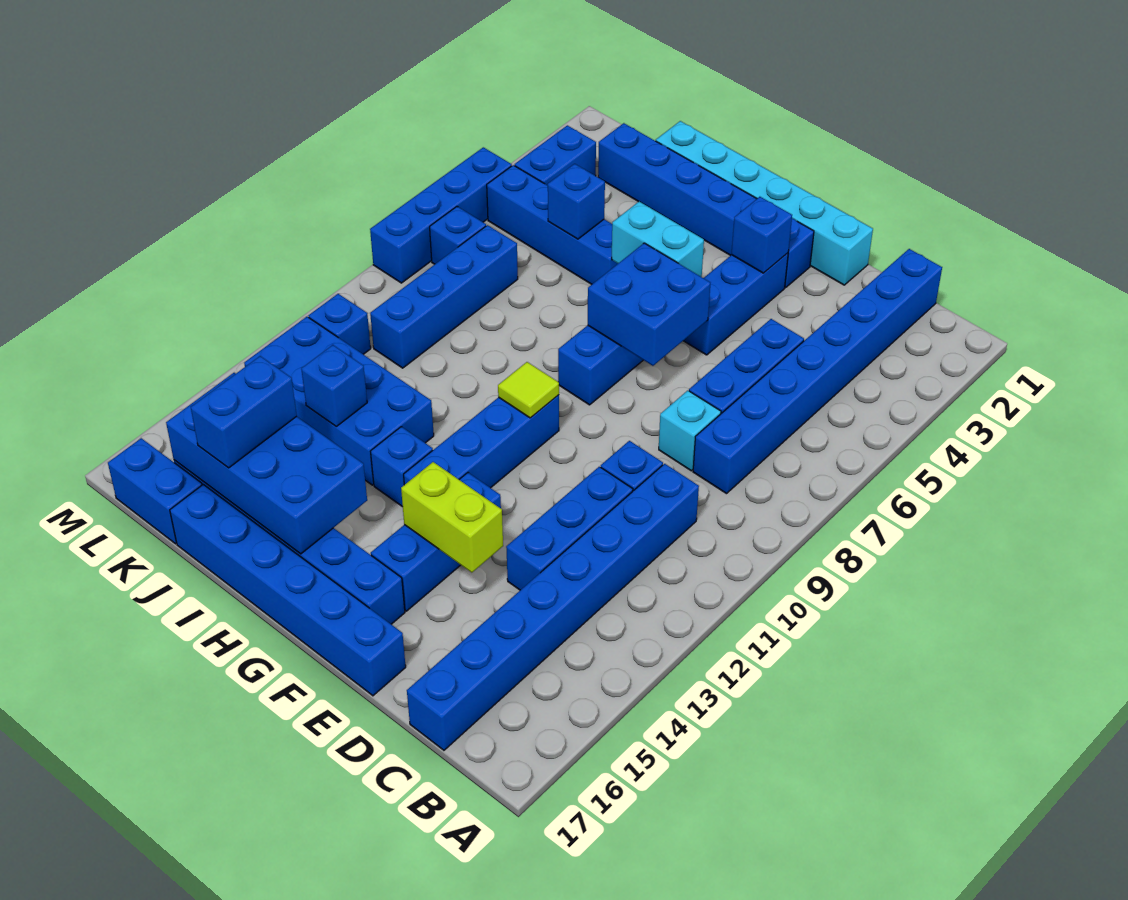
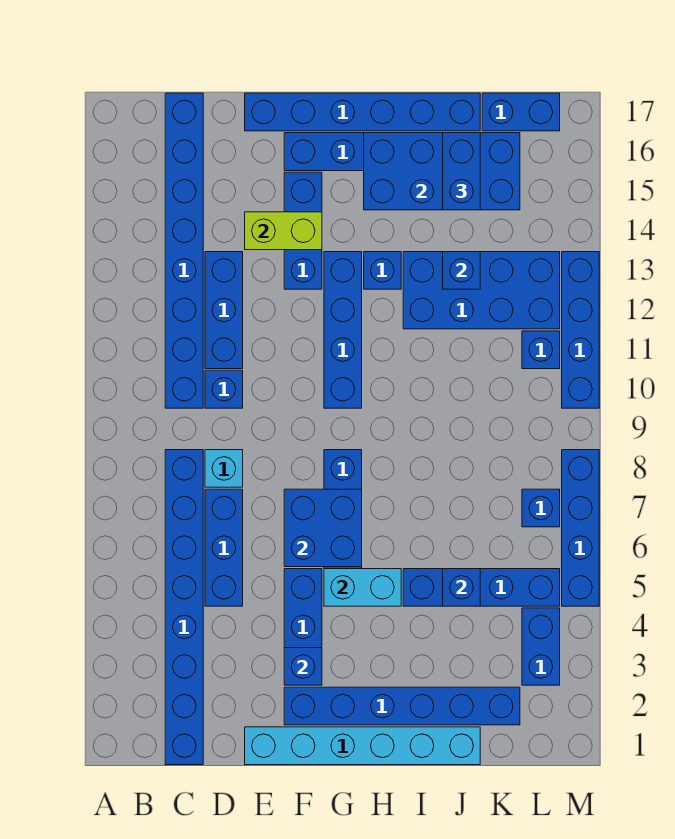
lime 1x1 tile [498,362,559,418] -> none
blue 1x4 brick [370,225,518,368] -> blue 1x4 brick moved to [562,252,599,408]

